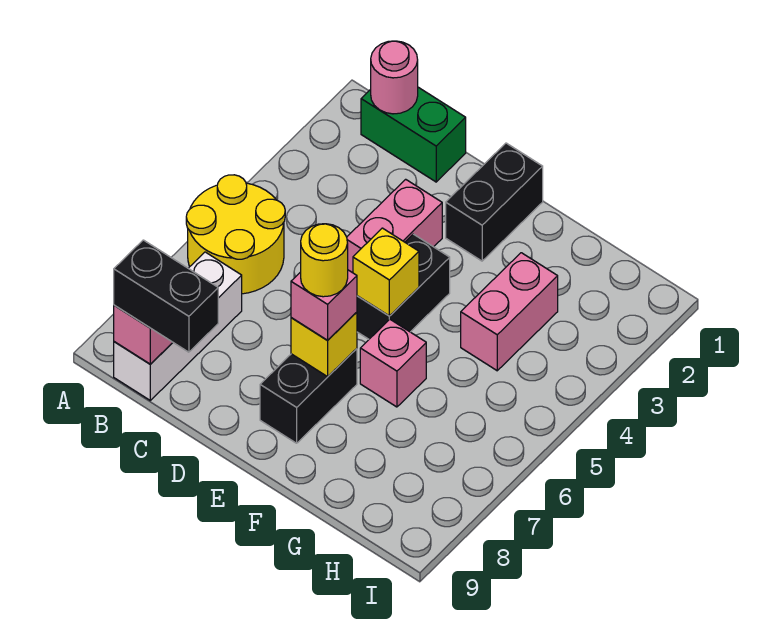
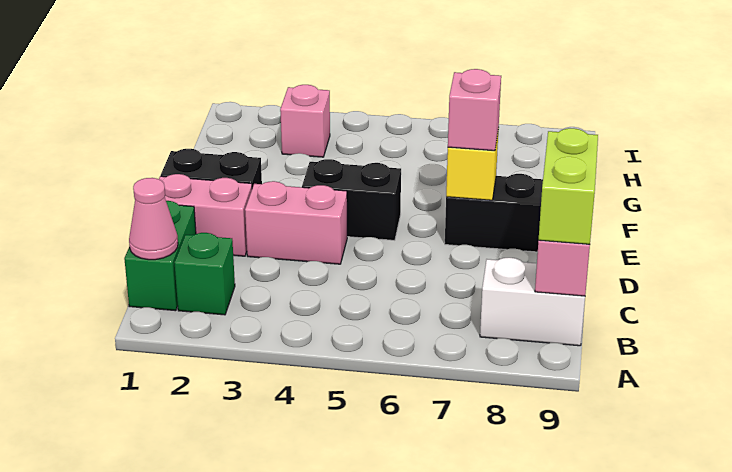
yellow 2x2 round brick [186,175,285,294] -> none
pink 1x1 round brick [371,41,418,114] -> pink 1x1 cone [129,178,178,260]
none -> green 1x1 brick [175,233,235,315]
white 1x3 brick [114,252,242,400] -> white 1x2 brick [480,258,585,346]
black 1x2 brick [114,240,218,352] -> lime 1x2 brick [539,128,598,244]
yellow 1x1 brick [353,228,419,316] -> none
yellow 1x1 round brick [301,224,348,297] -> none
pink 1x1 brick [360,319,426,407] -> pink 1x1 brick moved to [280,85,330,157]
pink 1x2 brick [461,253,558,371] -> pink 1x2 brick moved to [159,174,252,256]

